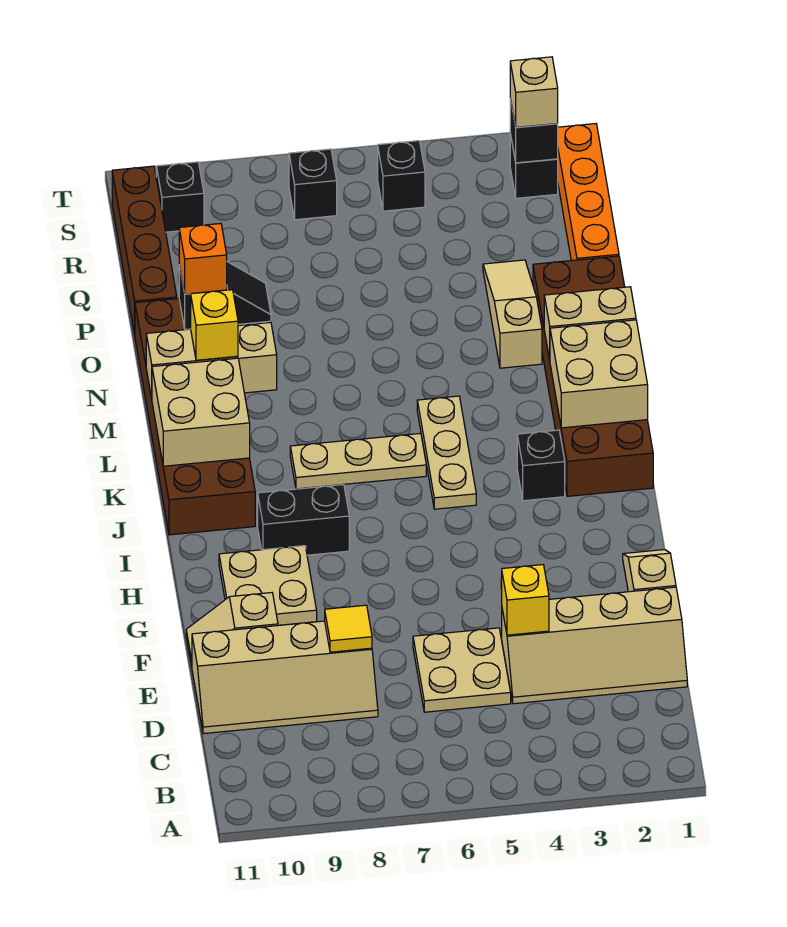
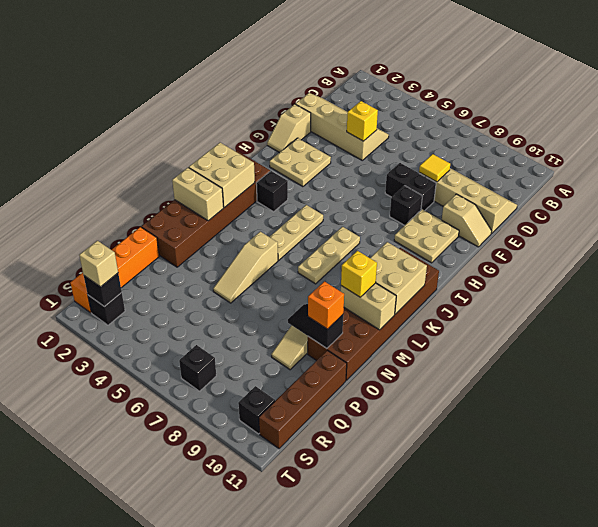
tan 2x2 plate [413,628,511,712] -> tan 2x2 plate moved to [270,138,331,187]
black 1x2 brick [258,485,349,555] -> black 1x2 brick moved to [385,163,436,211]
tan 1x3 plate [290,433,426,489] -> tan 1x3 plate turned to [298,227,360,284]
tan 1x3 slope [483,260,542,368] -> tan 1x3 slope moved to [213,232,278,303]
black 1x1 brick [378,141,425,211] -> black 1x1 brick moved to [390,186,422,225]

